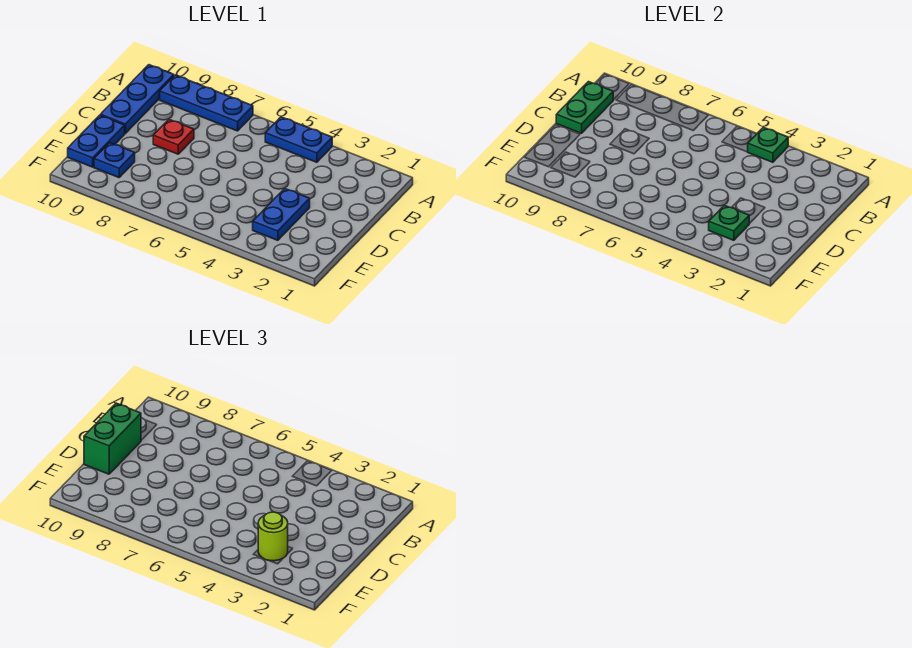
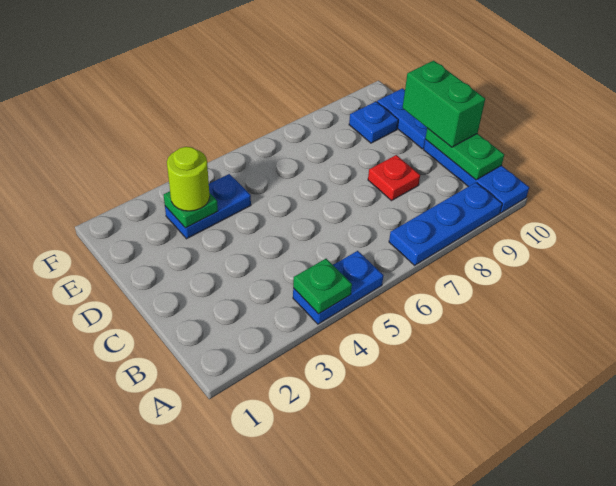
blue 1x2 plate [253,188,310,240] -> blue 1x2 plate turned to [165,174,251,239]

